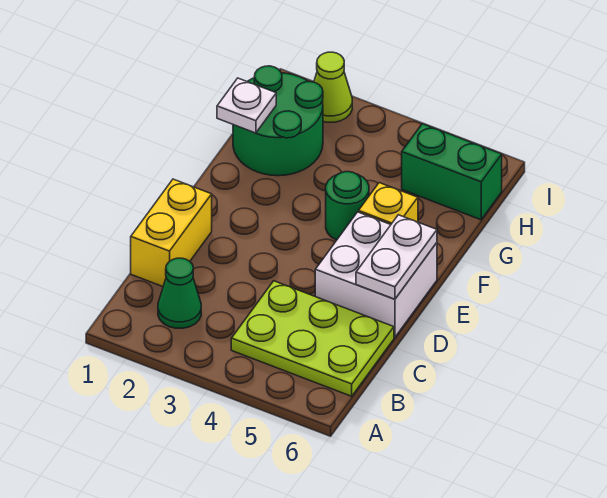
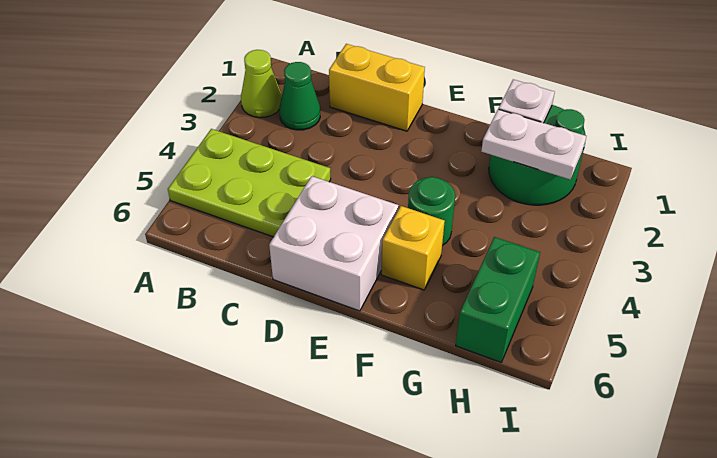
lime 2x3 plate [231,281,394,396] -> lime 2x3 plate turned to [168,129,331,237]
white 1x2 plate [356,215,437,299] -> white 1x2 plate moved to [481,109,586,179]
lime 1x1 cone [314,52,352,122] -> lime 1x1 cone moved to [241,50,282,118]

